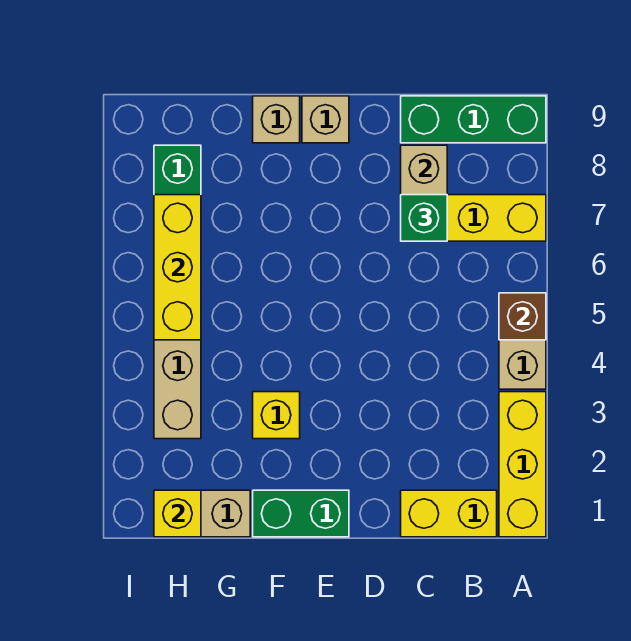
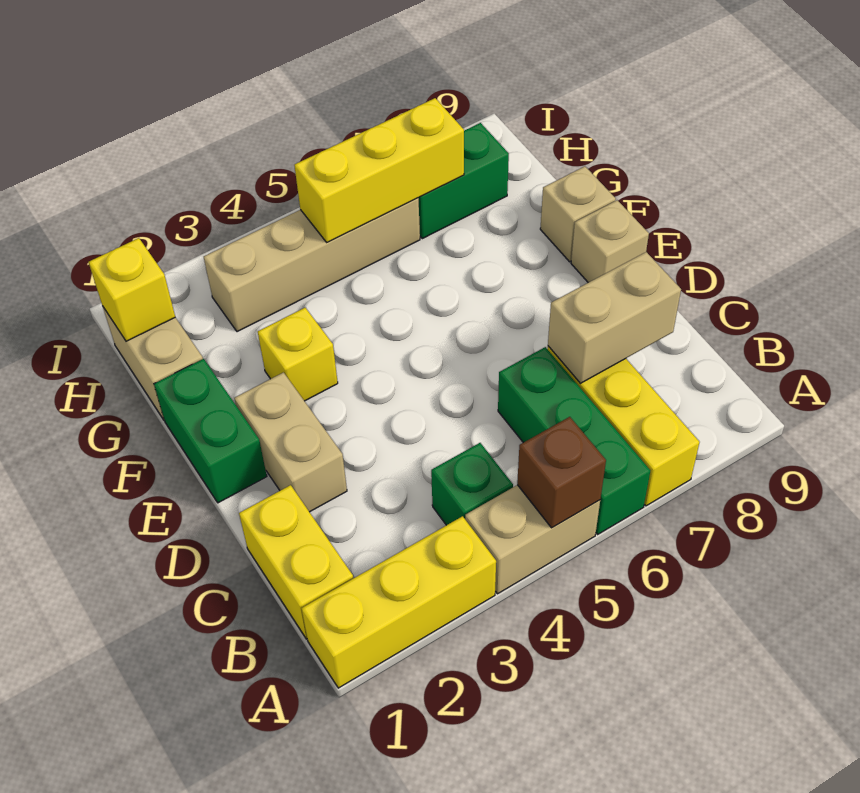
green 1x3 brick [401,96,546,143] -> green 1x3 brick moved to [498,347,650,534]
green 1x1 brick [401,195,447,241] -> green 1x1 brick moved to [431,443,513,525]
none -> tan 1x2 brick [234,372,347,512]

